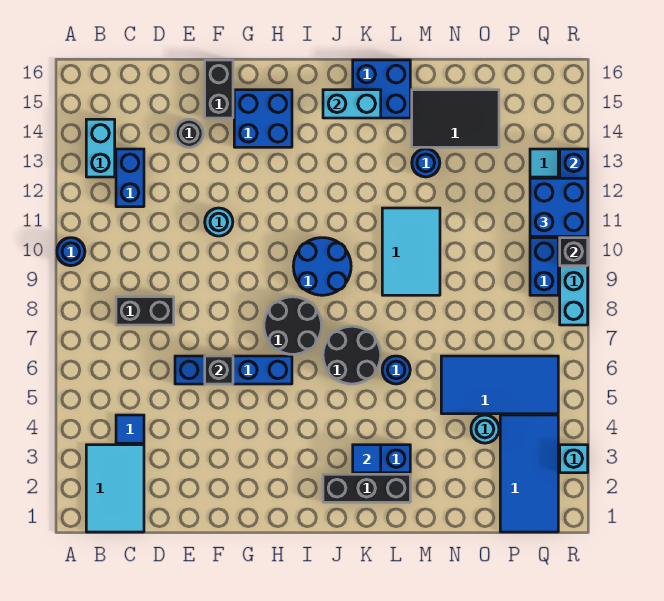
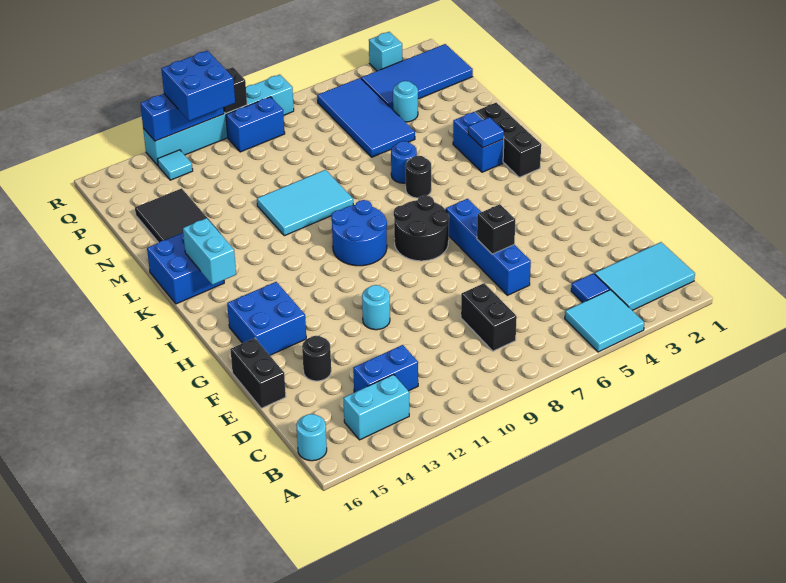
none -> cyan 2x2 tile [565,290,644,352]
blue 1x1 round brick [57,238,85,266] -> none
none -> cyan 1x1 round brick [296,414,327,461]
black 1x2 brick [205,60,233,118] -> black 1x2 brick turned to [230,338,286,408]
black 2x2 round brick [323,326,381,384] -> black 1x1 round brick [406,156,431,198]
blue 1x1 round brick [412,149,440,177] -> none

